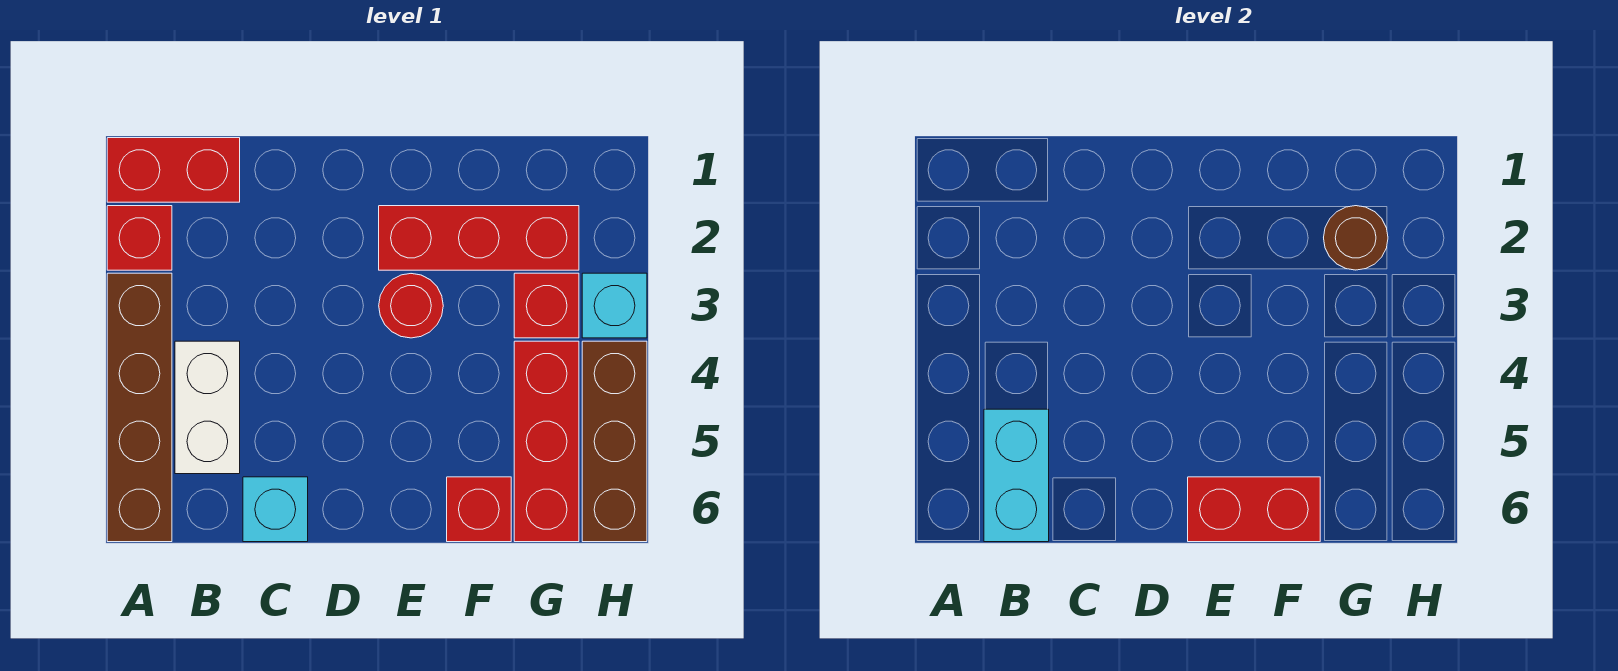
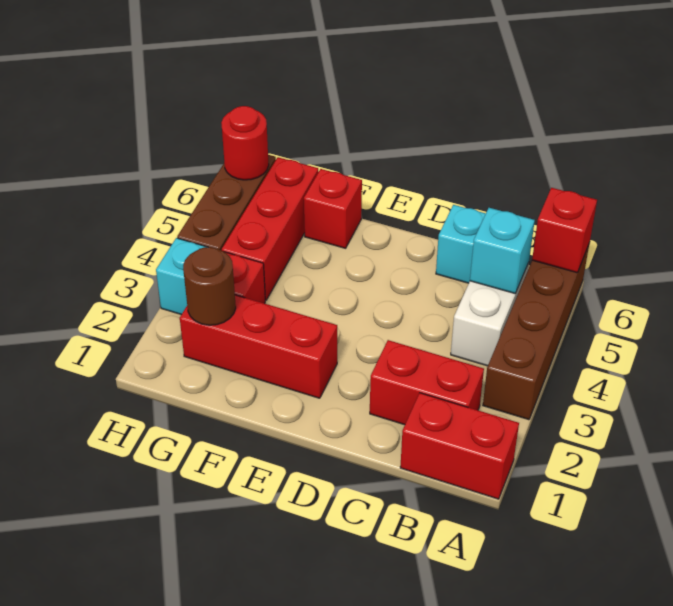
red 1x1 brick [107,206,172,270] -> red 1x1 brick moved to [532,188,597,273]
cyan 1x2 brick [984,409,1049,542] -> cyan 1x1 brick [470,208,535,293]
red 1x1 round brick [379,274,443,338] -> red 1x1 round brick moved to [221,106,269,180]
red 1x2 brick [1188,477,1320,542] -> red 1x2 brick moved to [370,340,484,425]

